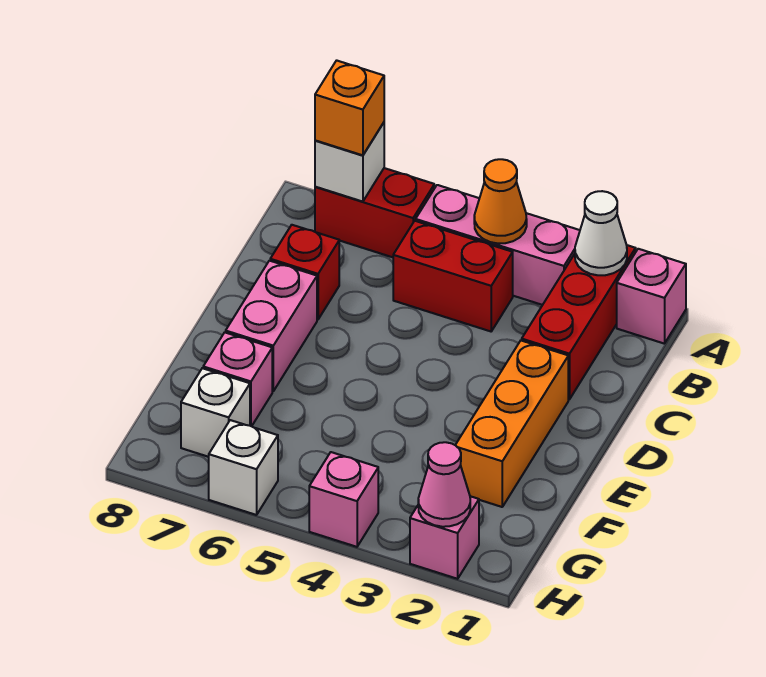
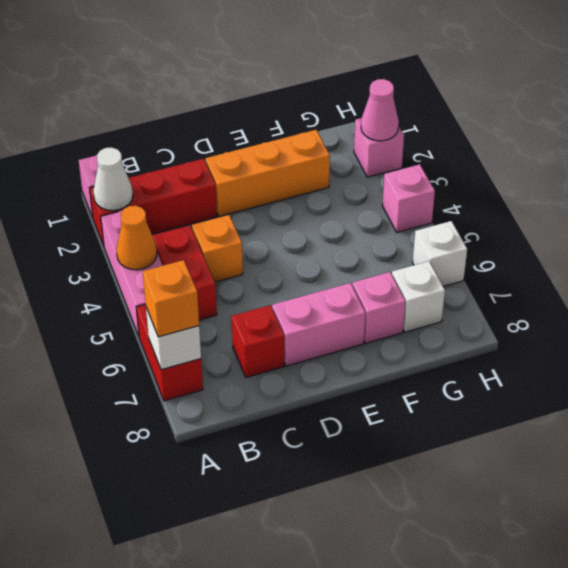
none -> orange 1x1 brick [192,215,243,282]

